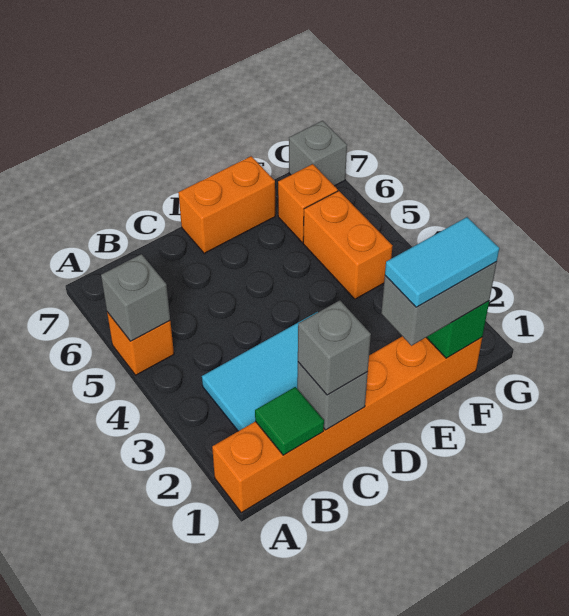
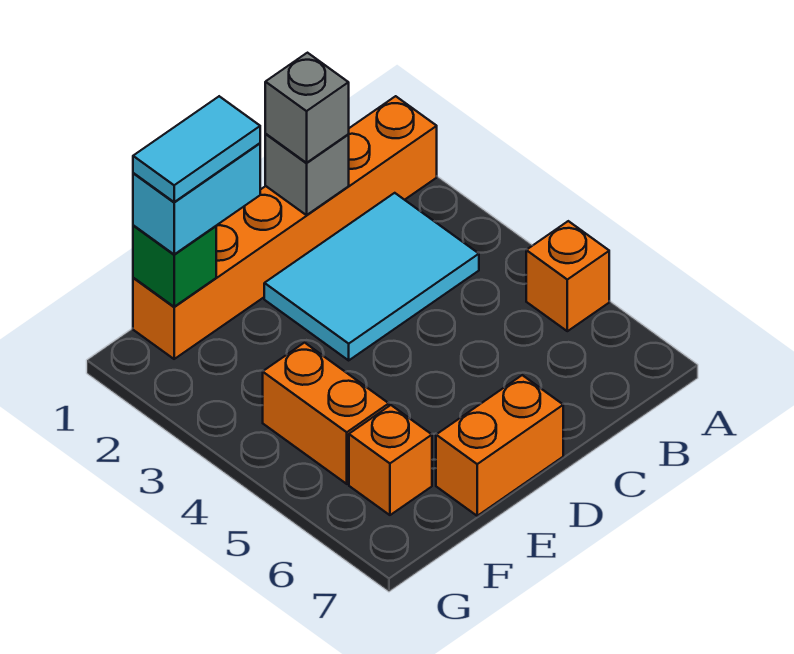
grey 1x1 brick [101,254,170,341] -> none
green 1x1 tile [255,387,324,455] -> none
grey 1x2 brick [381,262,497,346] -> cyan 1x2 brick [133,143,260,254]
grey 1x1 brick [289,121,347,186] -> none

